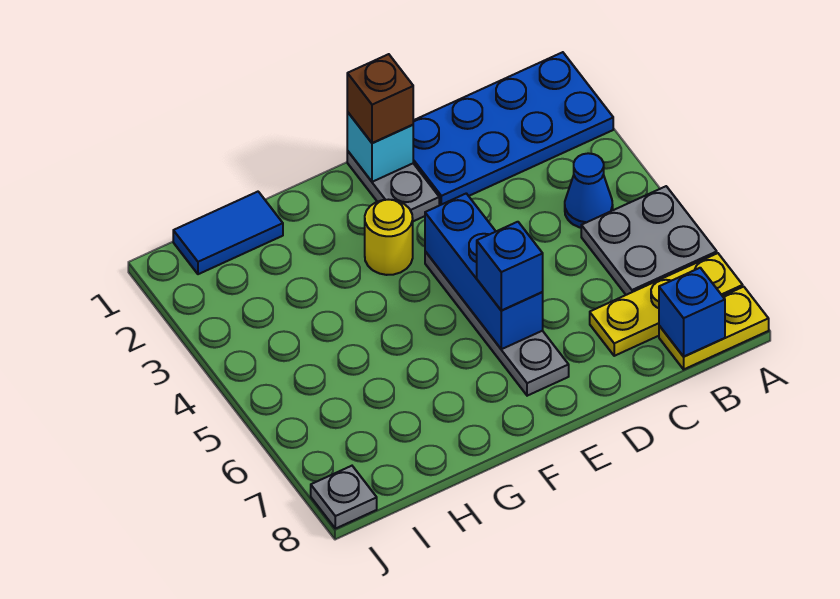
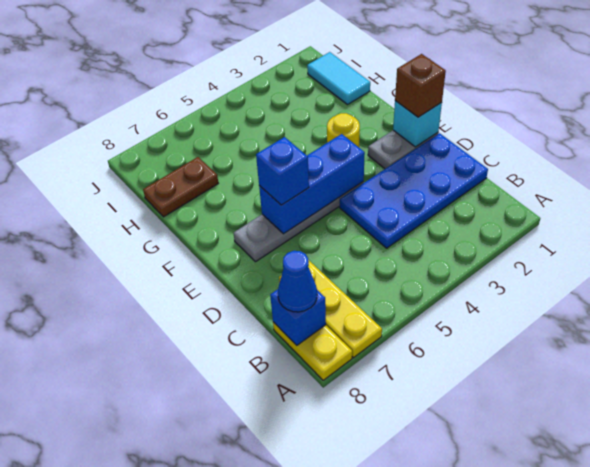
blue 2x4 plate [413,52,613,205] -> blue 2x4 plate turned to [340,133,488,248]
grey 2x2 plate [581,186,717,295] -> none
blue 1x1 cone [565,153,613,228] -> blue 1x1 cone moved to [278,251,317,312]
blue 1x2 tile [173,192,283,274] -> cyan 1x2 tile [307,52,370,105]
none -> brown 1x2 plate [143,157,218,217]
grey 1x1 plate [311,466,377,529] -> none

